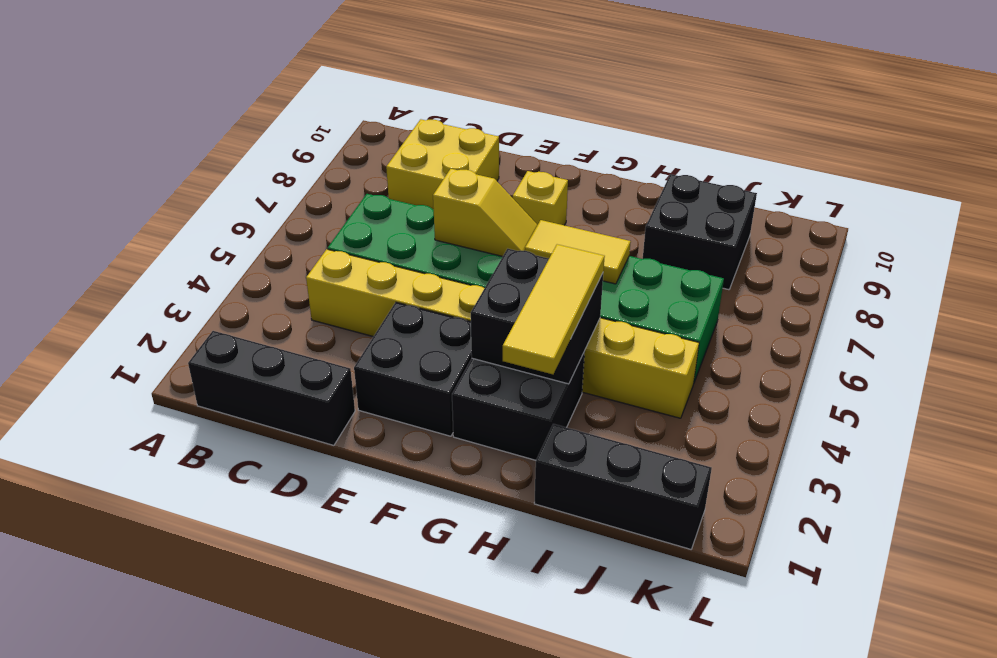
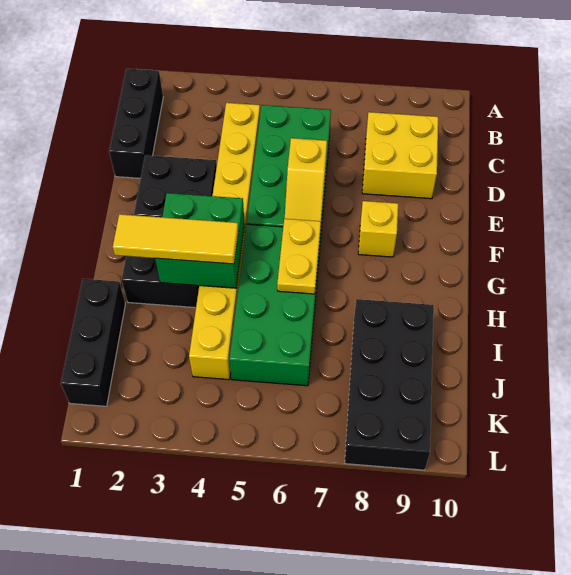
black 2x2 brick [471,249,603,384] -> green 2x2 brick [155,193,245,288]
yellow 1x2 tile [525,220,631,284] -> yellow 1x2 plate [277,219,321,294]
black 2x2 brick [643,174,757,290] -> black 2x4 brick [345,299,434,470]

